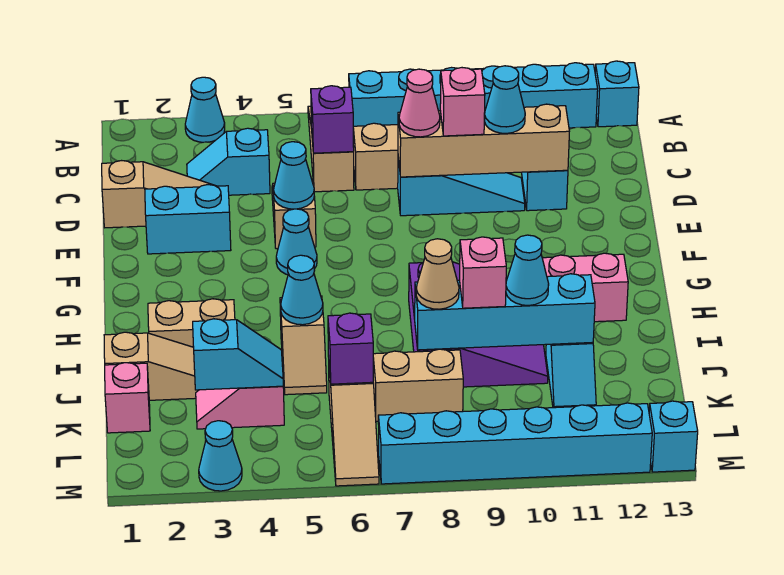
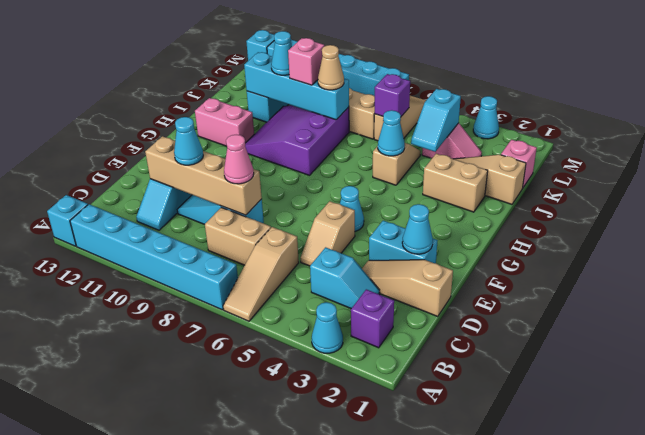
purple 1x1 brick [311,86,354,153] -> purple 1x1 brick moved to [351,289,394,348]
pink 1x1 brick [440,68,485,136] -> none
cyan 1x1 cone [274,142,314,209] -> cyan 1x1 cone moved to [402,204,433,254]
cyan 1x2 slope [193,319,283,390] -> cyan 1x2 slope turned to [411,89,461,152]

